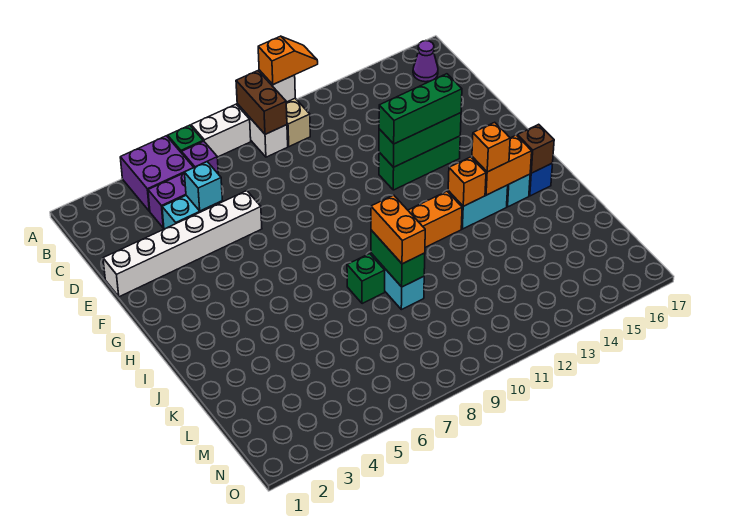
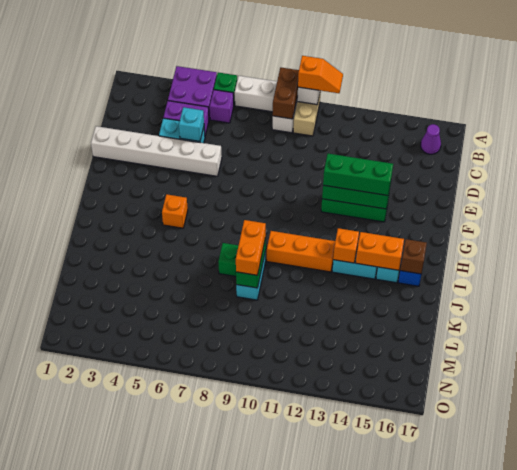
orange 1x1 brick [472,122,510,172] -> orange 1x1 brick moved to [162,194,188,228]

